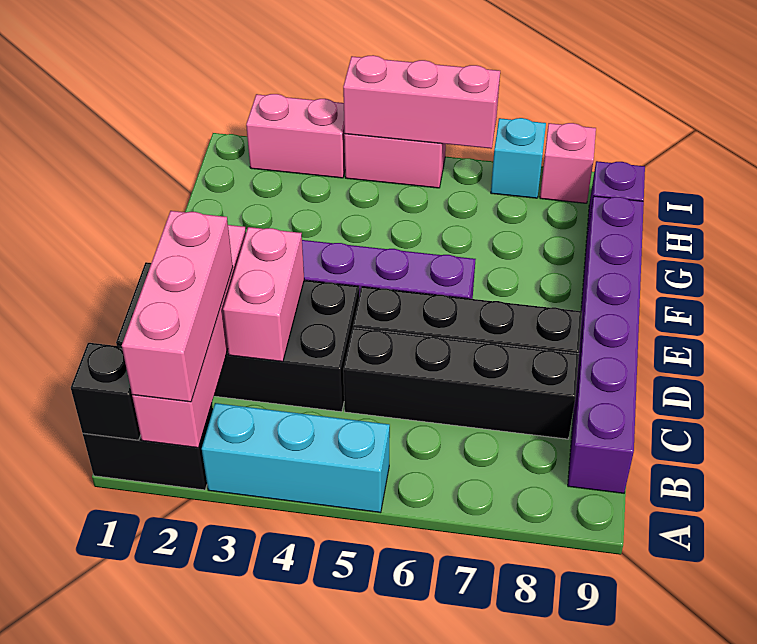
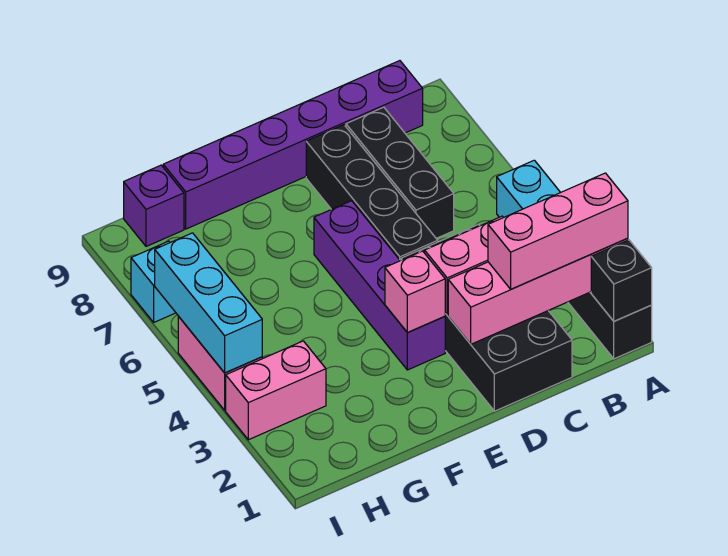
black 1x4 brick [343,328,579,439] -> black 1x3 brick [346,107,454,238]
pink 1x2 brick [246,94,345,178] -> pink 1x2 brick turned to [226,341,326,440]
pink 1x3 brick [343,55,500,149] -> cyan 1x3 brick [155,233,262,373]
pink 1x1 brick [540,123,596,203] -> pink 1x1 brick moved to [385,251,445,333]

